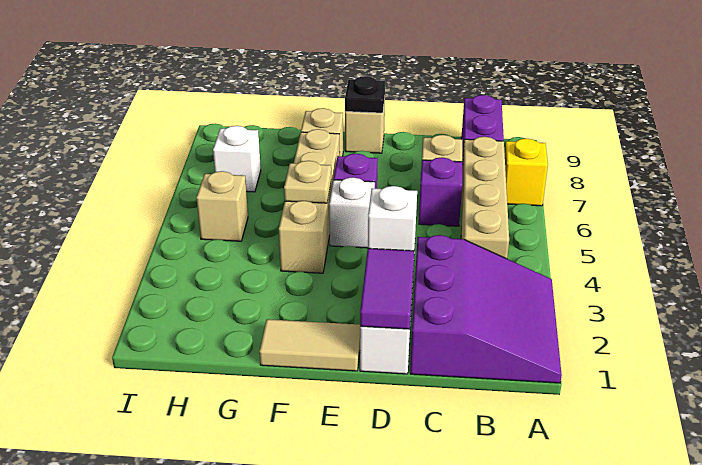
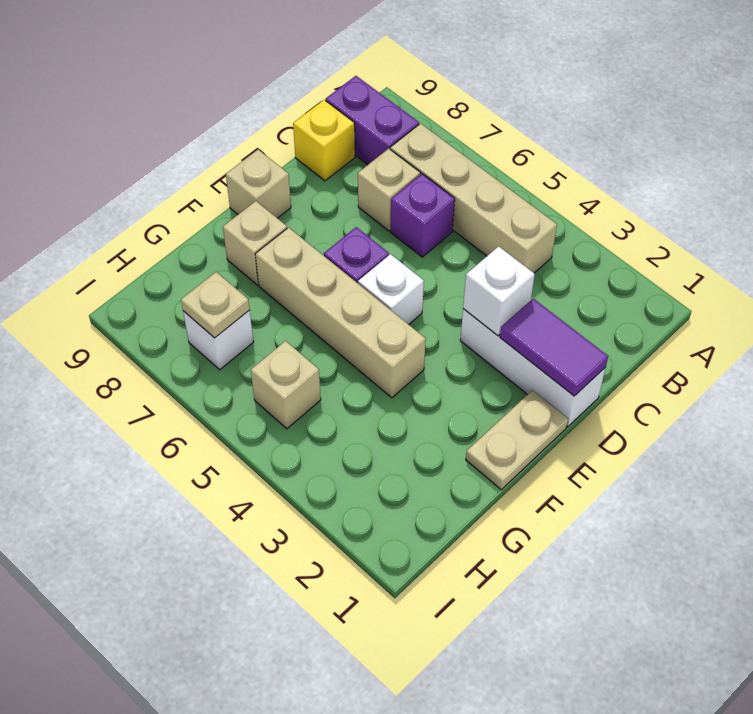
purple 3x3 slope [410,235,562,383] -> none
yellow 1x1 brick [505,139,548,206] -> yellow 1x1 brick moved to [293,100,355,181]
tan 1x2 tile [259,319,360,371] -> tan 1x2 plate [466,390,568,490]
black 1x1 plate [345,76,385,113] -> none
tan 1x1 plate [284,161,331,203] -> tan 1x1 plate moved to [181,272,250,338]

